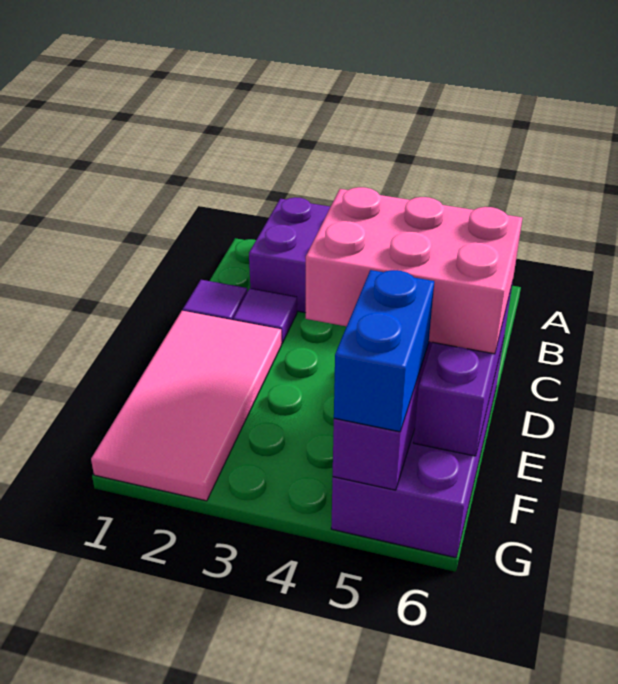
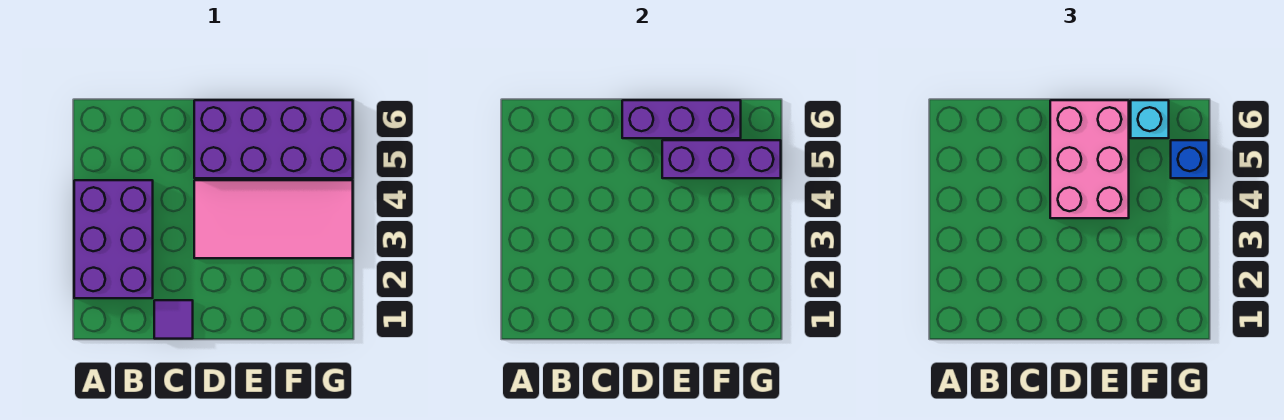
purple 1x1 tile [233,289,297,343] -> none
pink 2x4 tile [91,311,282,501] -> pink 2x4 tile moved to [194,180,353,258]
blue 1x2 brick [334,270,434,432] -> blue 1x1 brick [1171,140,1209,178]
none -> cyan 1x1 brick [1131,100,1169,138]

